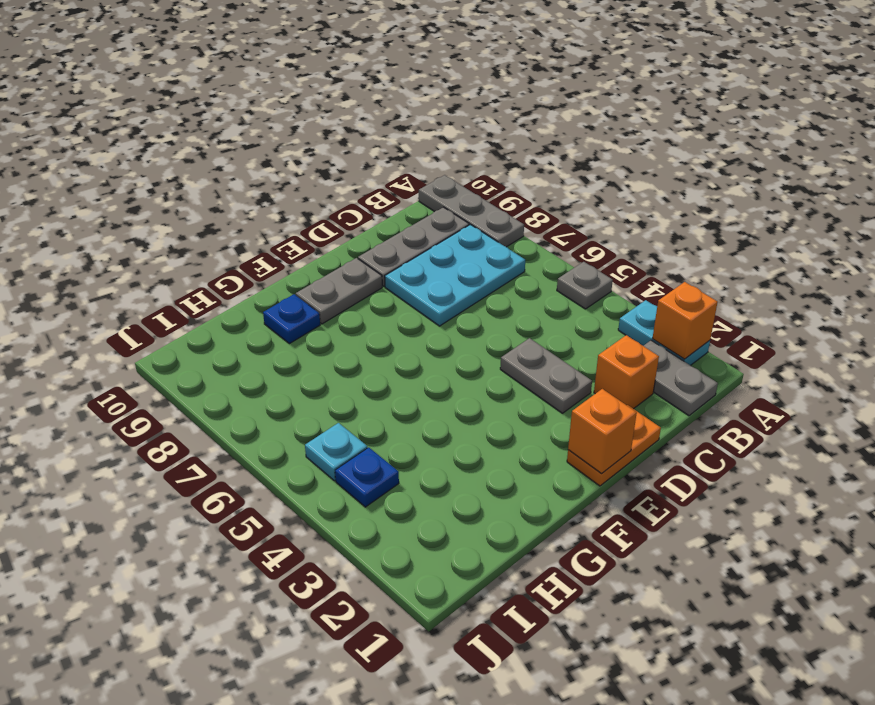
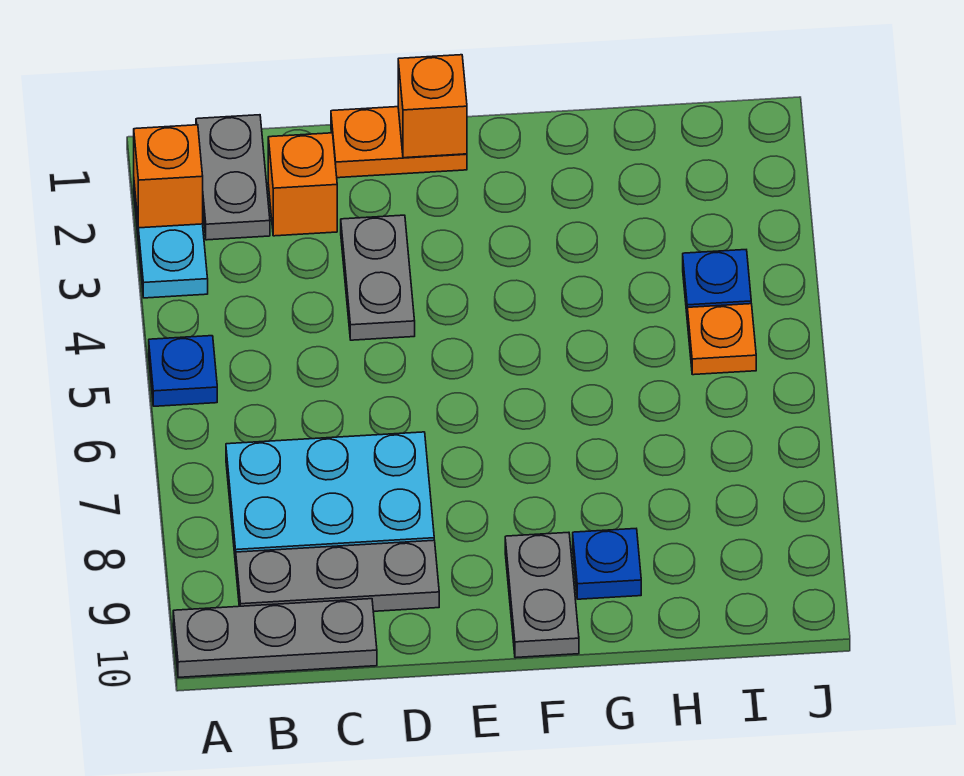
grey 1x1 plate [557,262,613,309] -> blue 1x1 plate [149,336,217,406]
grey 1x3 plate [419,175,524,247] -> grey 1x3 plate turned to [173,599,377,677]
grey 1x2 plate [296,258,382,324] -> grey 1x2 plate turned to [505,532,579,658]
cyan 1x1 plate [305,423,367,481] -> orange 1x1 plate [687,304,756,375]

